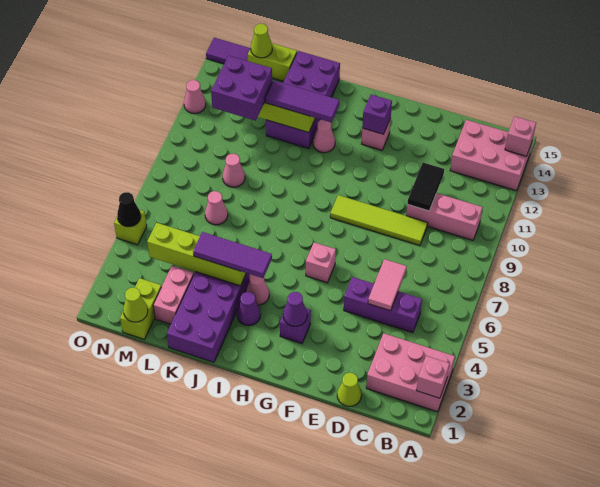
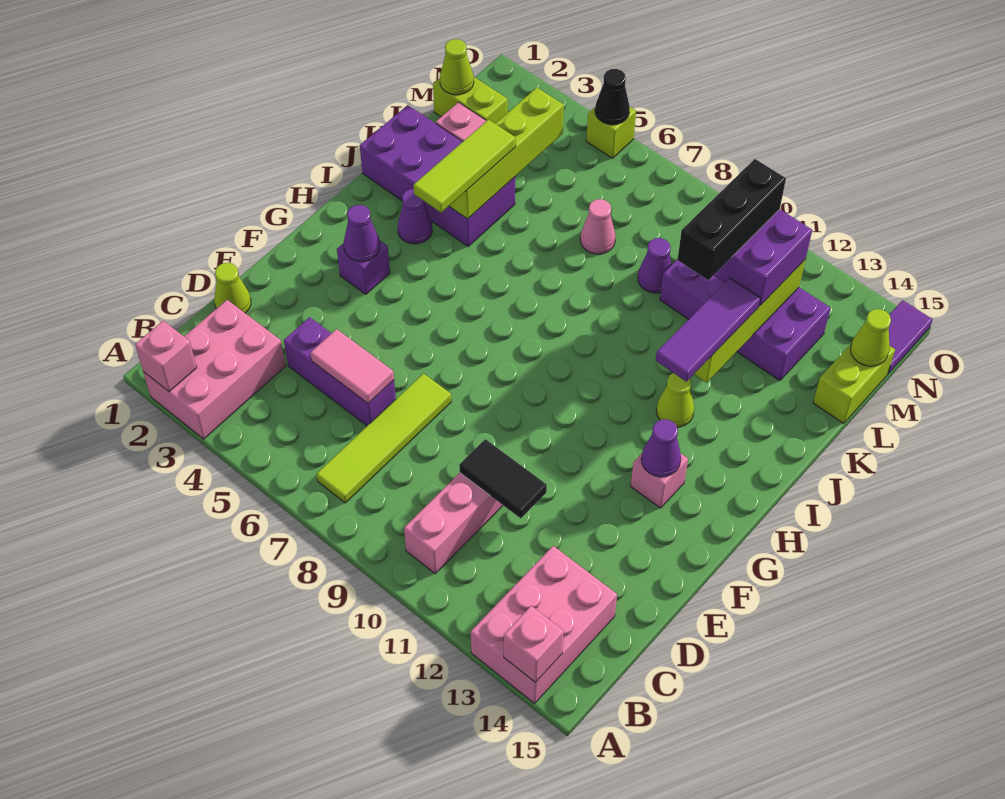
purple 1x3 brick [344,277,422,333] -> purple 1x3 brick turned to [284,317,396,426]
lime 1x4 tile [330,195,428,246] -> lime 1x4 tile moved to [316,374,451,503]
pink 1x1 brick [306,242,336,283] -> none
purple 1x1 brick [362,95,392,134] -> purple 1x1 cone [641,419,681,477]
pink 1x1 cone [246,275,269,305] -> none
purple 1x3 tile [193,232,272,278] -> lime 1x3 tile [413,120,516,213]
pink 1x1 cone [313,120,335,153] -> lime 1x1 cone [656,373,694,427]
purple 2x4 brick [266,51,340,149] -> purple 2x4 brick moved to [660,259,830,381]
none -> black 1x3 brick [678,159,786,280]
pink 1x1 cone [223,154,245,187] -> purple 1x1 cone [638,238,672,293]
pink 1x1 cone [184,80,206,114] -> none

